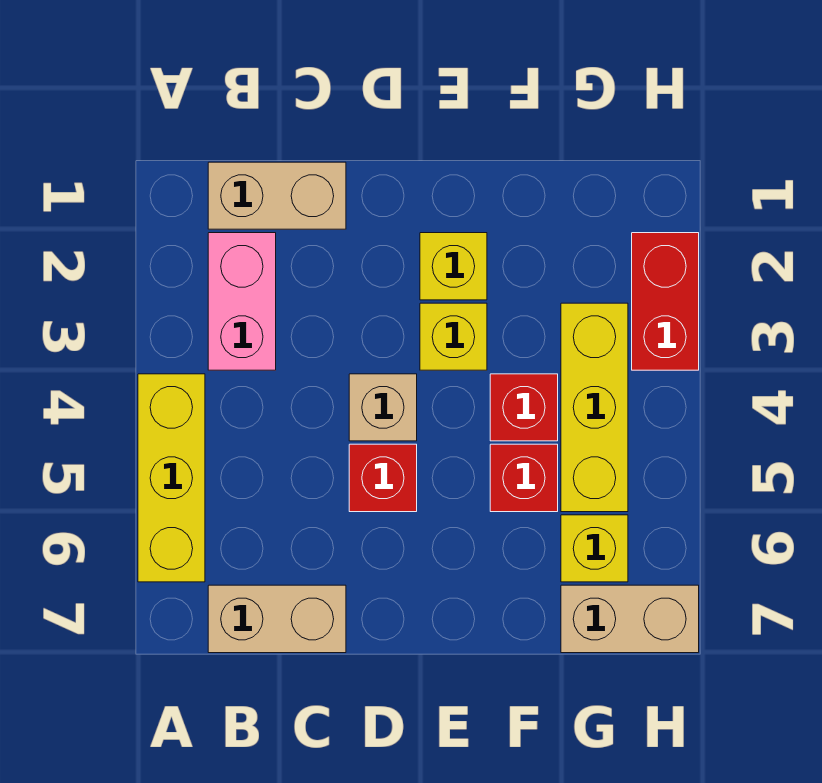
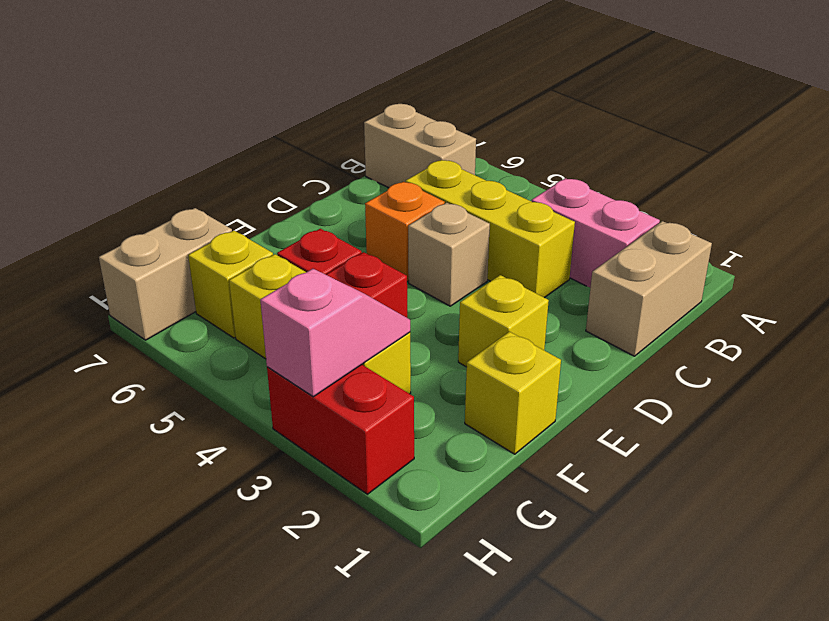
yellow 1x3 brick [138,374,205,582] -> yellow 1x3 brick moved to [405,160,575,298]
tan 1x2 brick [208,585,346,653] -> tan 1x2 brick turned to [364,104,476,188]
red 1x1 brick [349,444,417,512] -> orange 1x1 brick [365,182,445,282]
yellow 1x1 brick [420,303,487,370] -> yellow 1x1 brick moved to [465,332,561,454]
none -> pink 1x2 slope [260,269,410,397]

